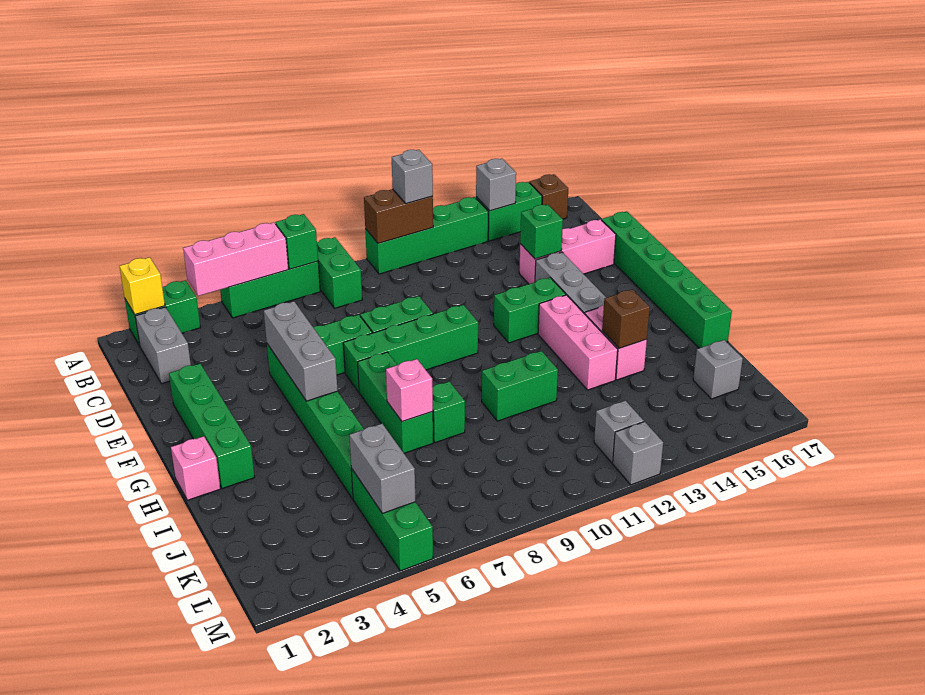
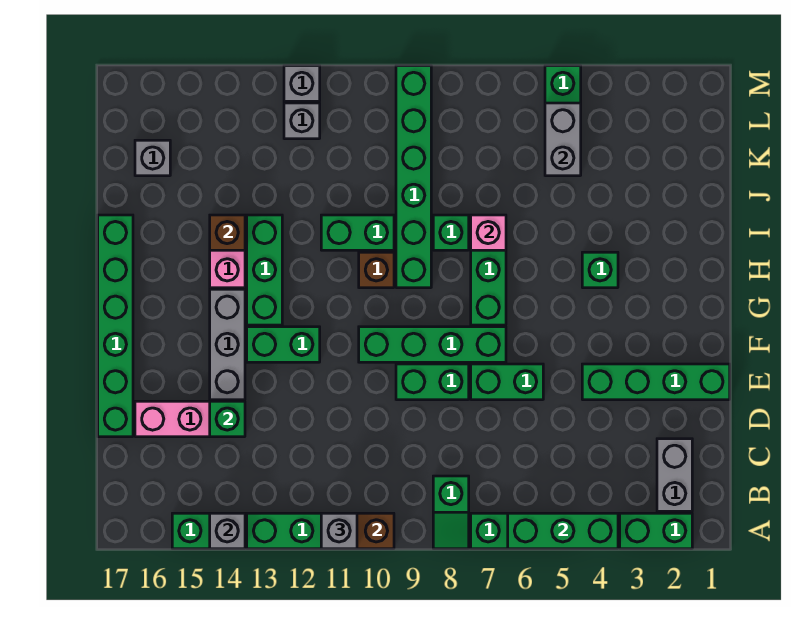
yellow 1x1 brick [120,257,165,315] -> none
pink 1x3 brick [183,223,288,296] -> green 1x3 brick [508,513,618,549]
green 1x1 brick [275,214,318,269] -> green 1x1 brick moved to [582,252,618,288]
green 1x2 brick [317,237,362,308] -> green 1x2 slope [433,476,469,549]
brown 1x1 brick [529,174,568,219] -> brown 1x1 brick moved to [359,252,394,288]
green 1x4 brick [169,364,255,489] -> green 1x4 brick turned to [582,364,730,400]
green 1x6 brick [267,344,364,499] -> green 1x6 brick moved to [396,66,431,288]
grey 1x3 brick [264,301,338,401] -> none
pink 1x3 brick [538,295,618,390] -> green 1x3 brick [247,215,282,325]
pink 1x1 brick [171,436,220,500] -> none

